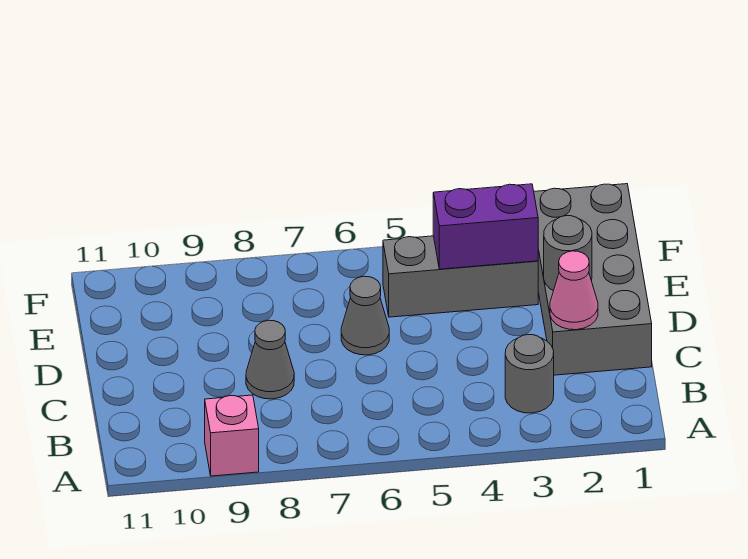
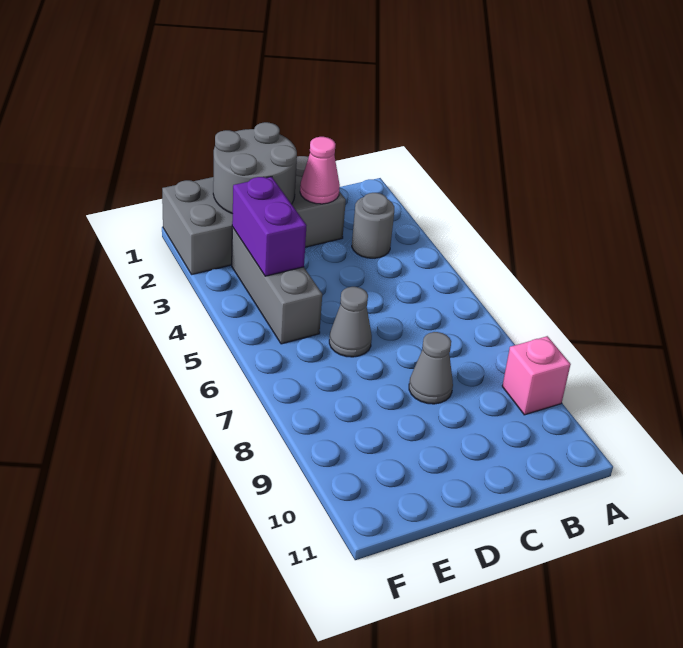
grey 1x1 round brick [544,216,592,291] -> grey 2x2 round brick [213,122,297,214]

